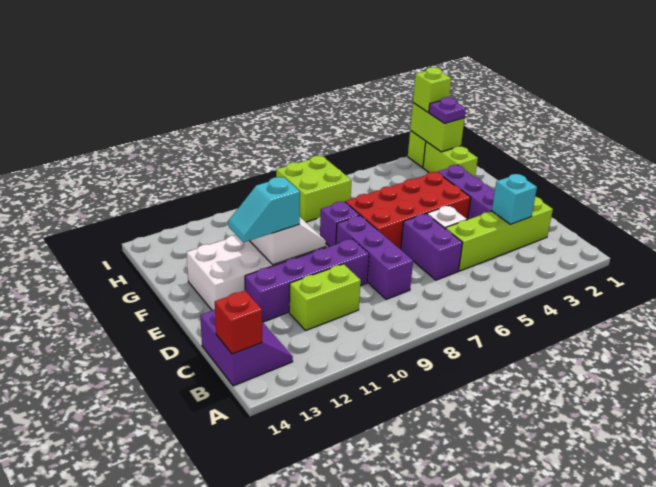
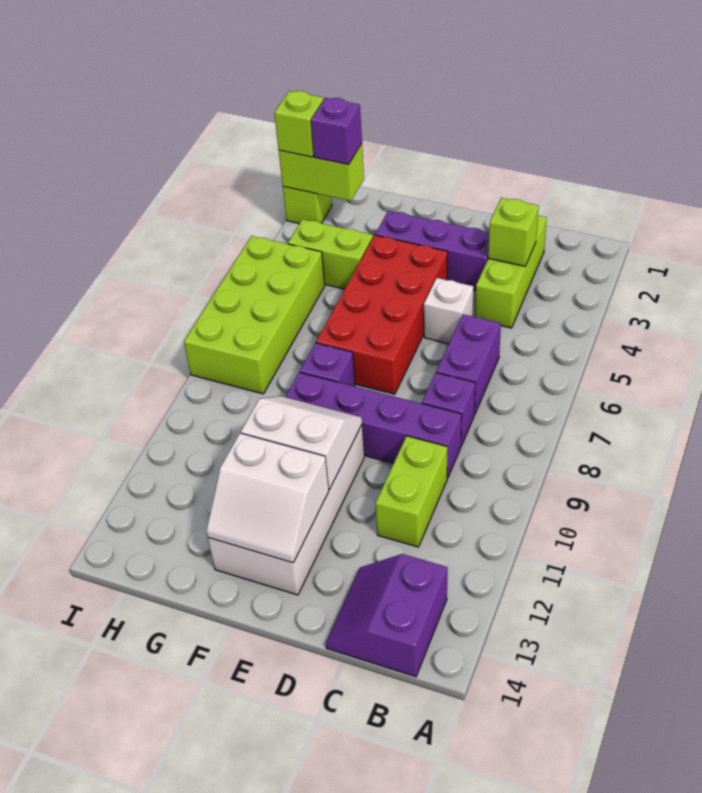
purple 2x2 slope [200,309,293,386] -> purple 2x2 slope turned to [326,554,447,677]
red 1x1 brick [215,291,262,354] -> none
lime 1x4 brick [445,197,553,271] -> lime 1x3 brick [475,215,547,328]
cyan 1x1 brick [492,174,537,224] -> lime 1x1 brick [488,198,539,266]
purple 1x2 brick [401,214,462,280] -> purple 1x2 brick turned to [436,314,501,415]
purple 1x3 brick [336,216,413,299] -> purple 1x1 brick [422,373,475,446]
purple 1x4 brick [245,239,369,322] -> purple 1x4 brick turned to [286,372,462,478]
cyan 1x2 slope [228,177,300,242] -> none
none -> white 2x2 slope [206,433,329,563]
lime 1x2 brick [423,142,478,177] -> lime 1x2 brick moved to [288,219,373,289]
purple 1x1 plate [429,97,466,123] -> purple 1x1 brick [311,98,362,164]
lime 2x2 brick [276,156,352,222] -> lime 2x4 brick [184,236,325,394]

